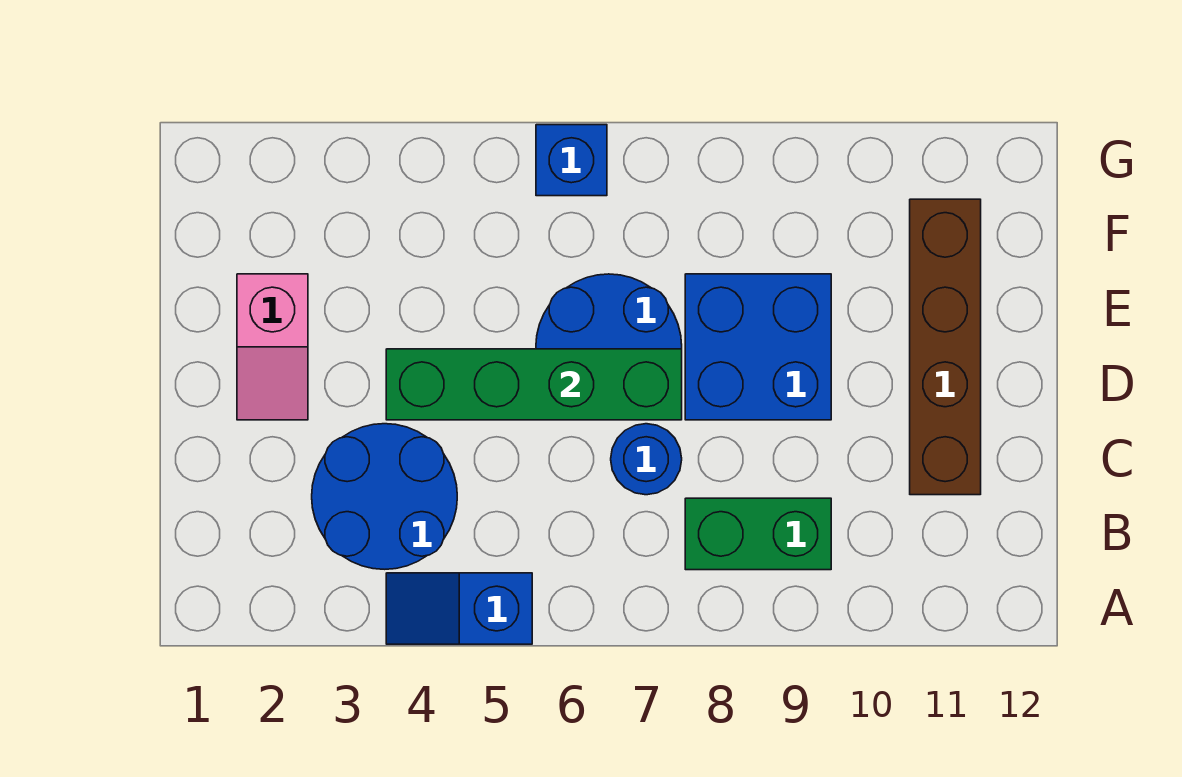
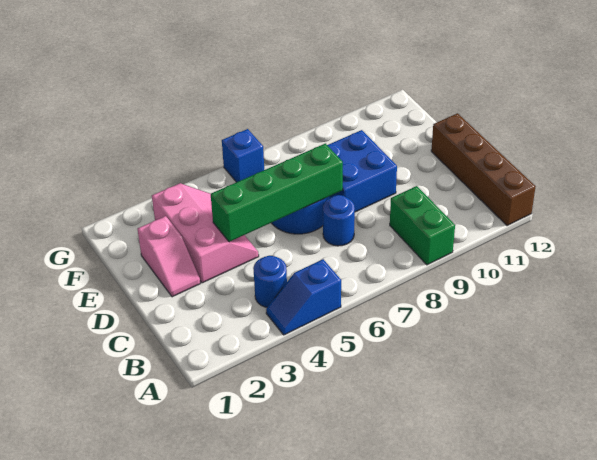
blue 2x2 round brick [312,424,457,569] -> blue 1x1 round brick [253,256,287,307]
green 1x2 brick [685,498,831,570] -> green 1x2 brick turned to [390,186,455,265]
brown 1x4 brick [910,199,981,495] -> brown 1x4 brick moved to [431,113,536,226]
none -> pink 2x3 slope [152,183,259,283]

